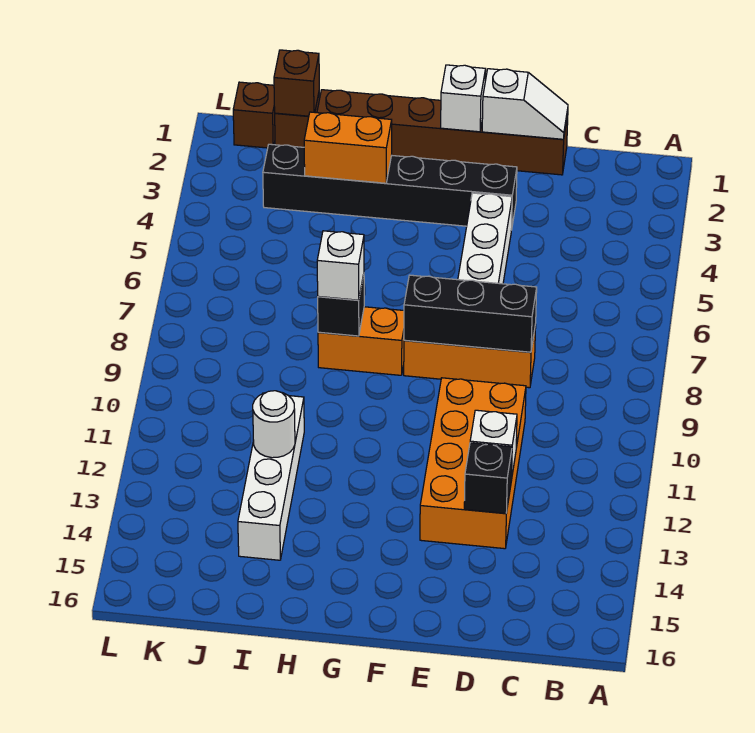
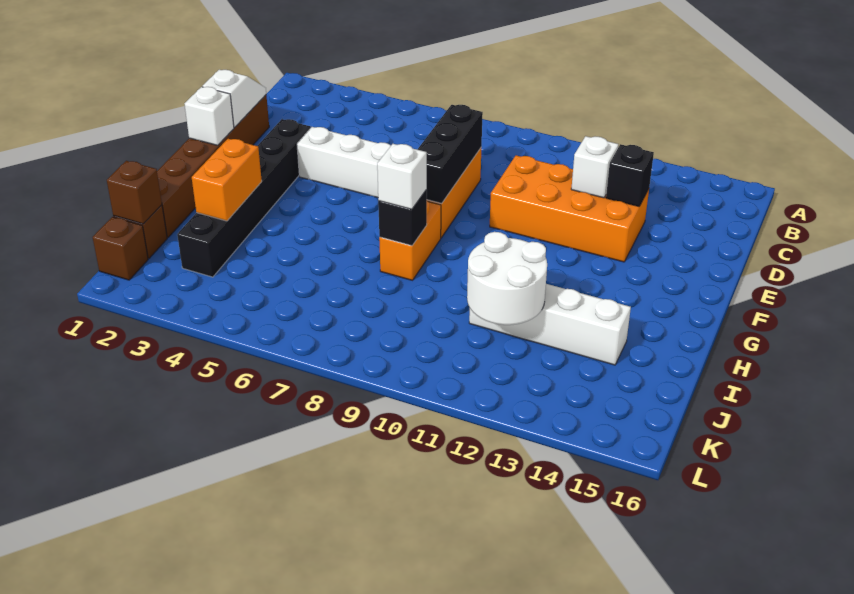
white 1x1 round brick [253,391,295,458] -> white 2x2 round brick [467,232,547,325]

